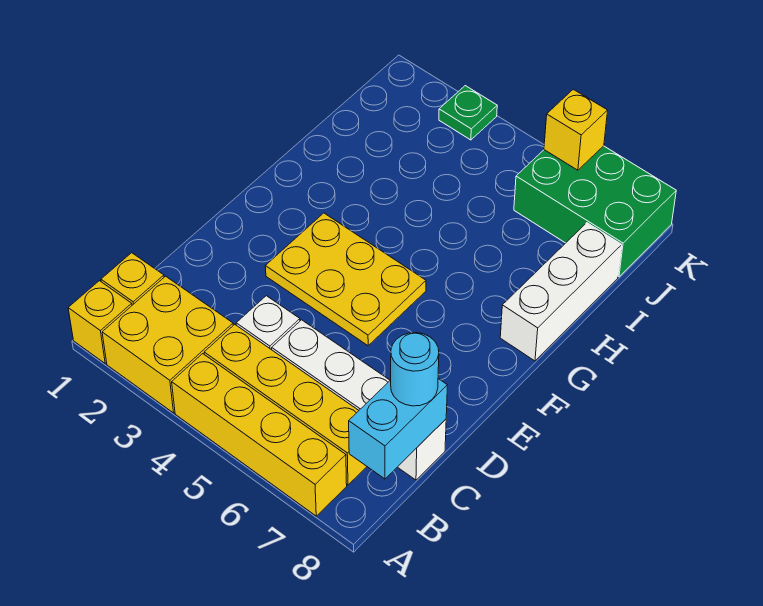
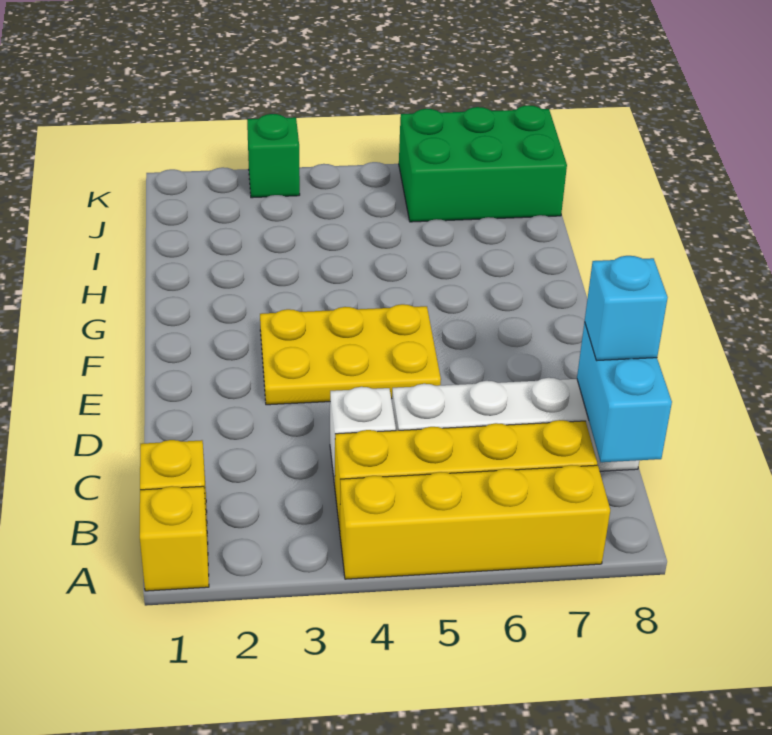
yellow 2x2 brick [102,276,233,413] -> none
cyan 1x1 round brick [391,333,439,406] -> cyan 1x1 brick [585,256,668,360]
white 1x3 brick [500,223,622,361] -> none
green 1x1 plate [439,86,497,140] -> green 1x1 brick [247,114,300,198]
yellow 1x1 brick [544,89,608,170] -> none

